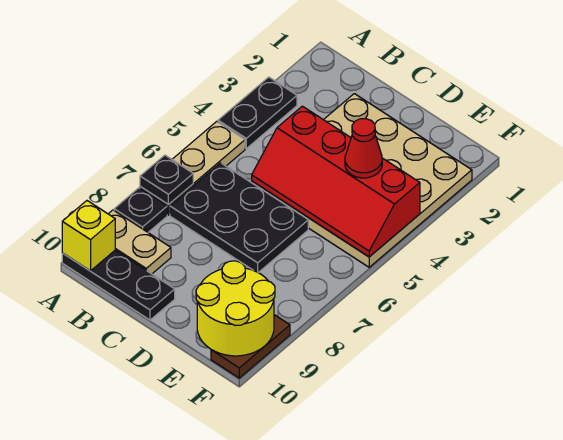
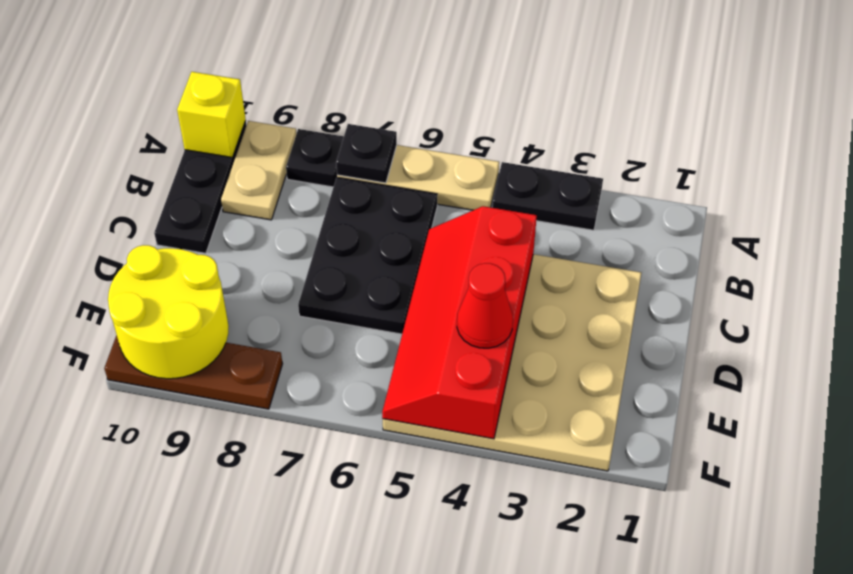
brown 1x2 plate [211,315,290,378] -> brown 1x3 plate [104,335,282,409]

